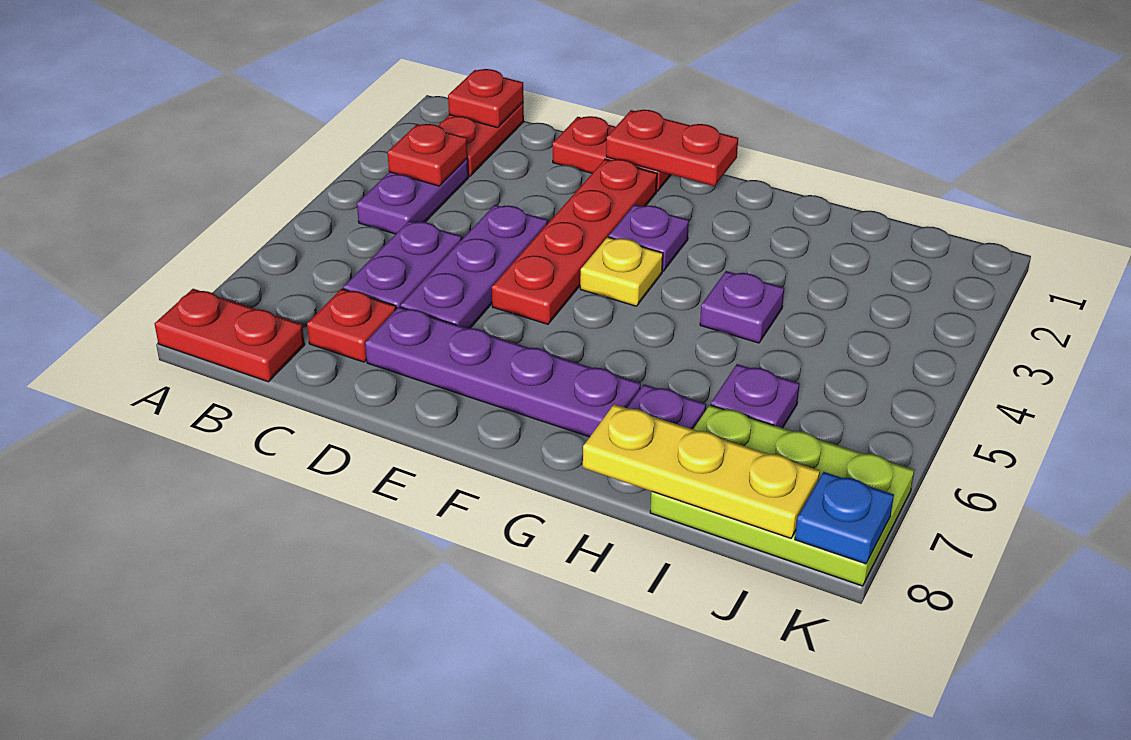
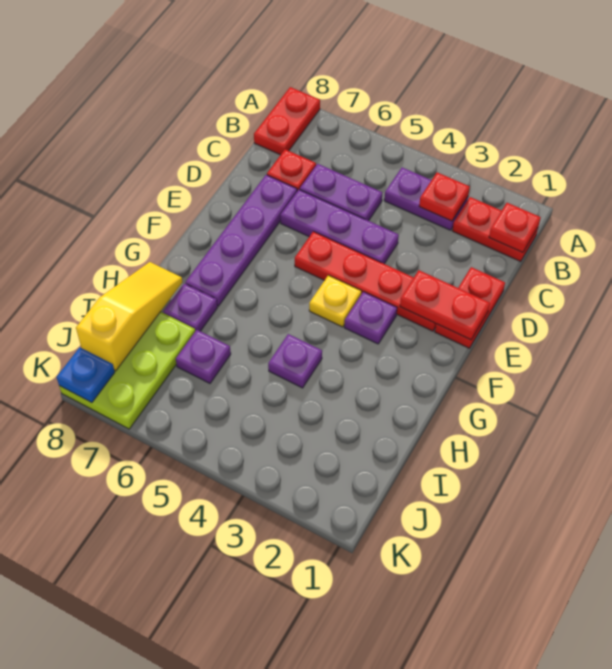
red 1x2 plate [606,110,738,186] -> red 1x2 plate turned to [400,270,490,340]
yellow 1x3 plate [583,404,820,538] -> yellow 1x3 slope [76,262,182,371]

